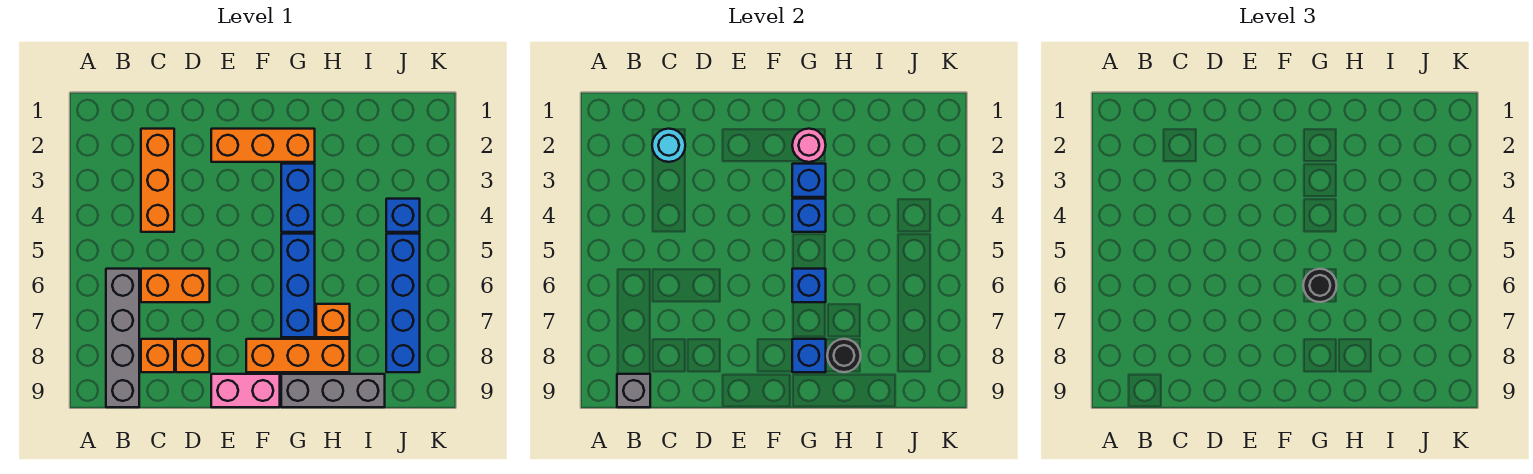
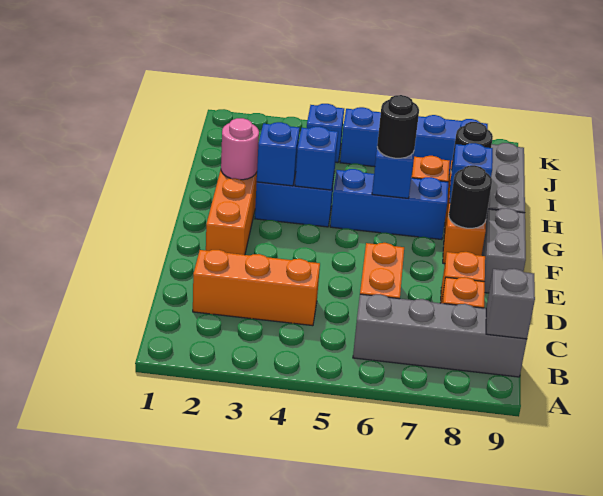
cyan 1x1 round brick [652,129,685,162] -> none
pink 1x2 brick [211,374,280,407] -> grey 1x2 brick [482,208,526,293]
none -> black 1x1 round brick [449,165,492,228]

